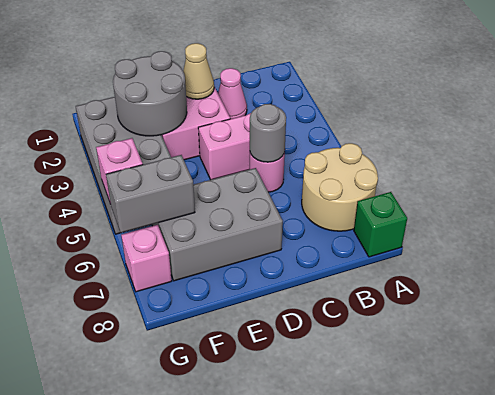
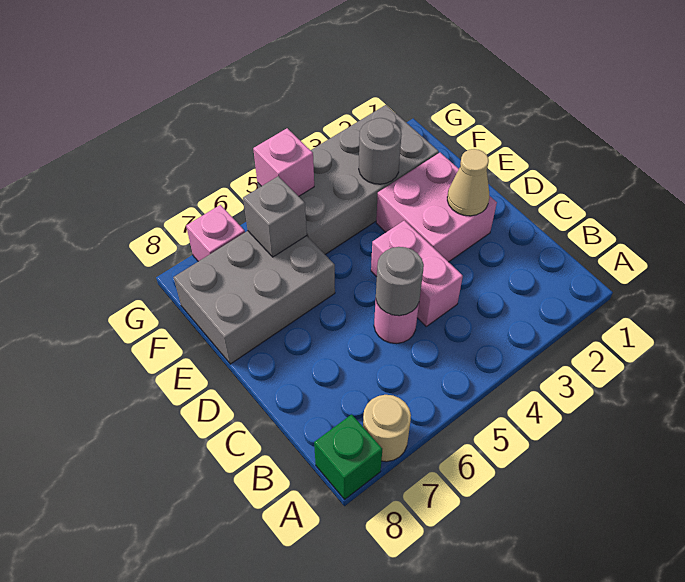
tan 2x2 round brick [302,143,378,231] -> tan 1x1 round brick [363,395,411,462]
pink 1x1 cone [218,68,247,119] -> none
grey 2x3 brick [152,168,283,281] -> grey 2x3 brick turned to [174,231,335,364]
grey 2x2 round brick [113,51,187,136] -> grey 1x1 round brick [359,118,402,184]
grey 1x2 brick [106,155,195,233] -> grey 1x1 brick [243,176,307,257]

